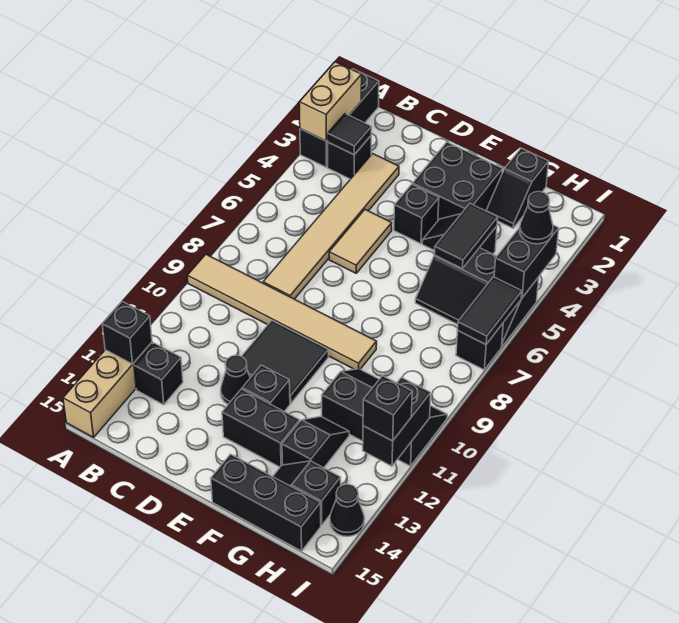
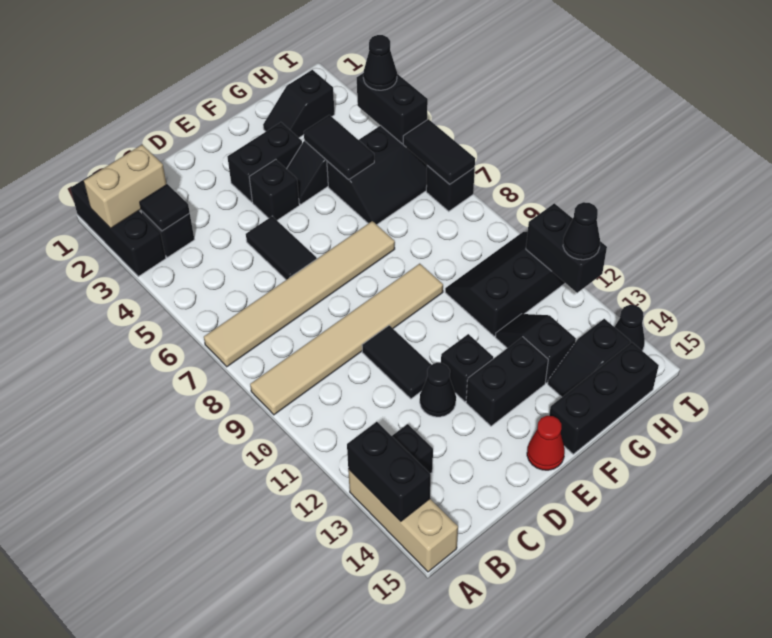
tan 1x2 brick [299,62,362,141] -> tan 1x2 brick turned to [84,145,167,228]
black 1x1 brick [102,302,152,364] -> black 1x2 brick [347,422,431,521]
tan 1x6 tile [263,154,399,299] -> tan 1x6 tile turned to [204,221,395,367]
tan 1x2 tile [329,210,392,273] -> black 1x2 tile [246,216,317,280]
black 2x2 tile [242,321,328,403] -> black 1x2 tile [362,326,431,399]
black 2x2 brick [412,142,503,220] -> black 1x2 brick [228,122,302,202]
none -> red 1x1 cone [527,416,565,470]
black 1x2 slope [486,148,548,228] -> black 1x2 slope turned to [263,70,335,138]
black 1x1 brick [363,376,412,441] -> black 1x1 cone [563,202,600,260]

